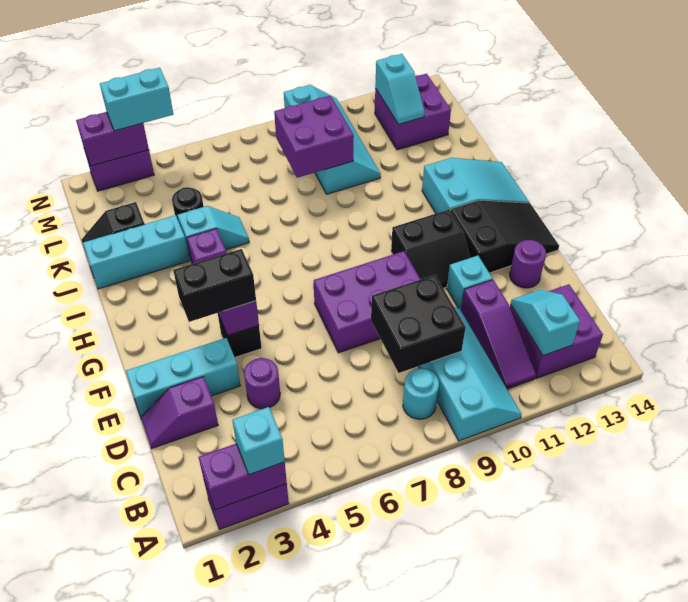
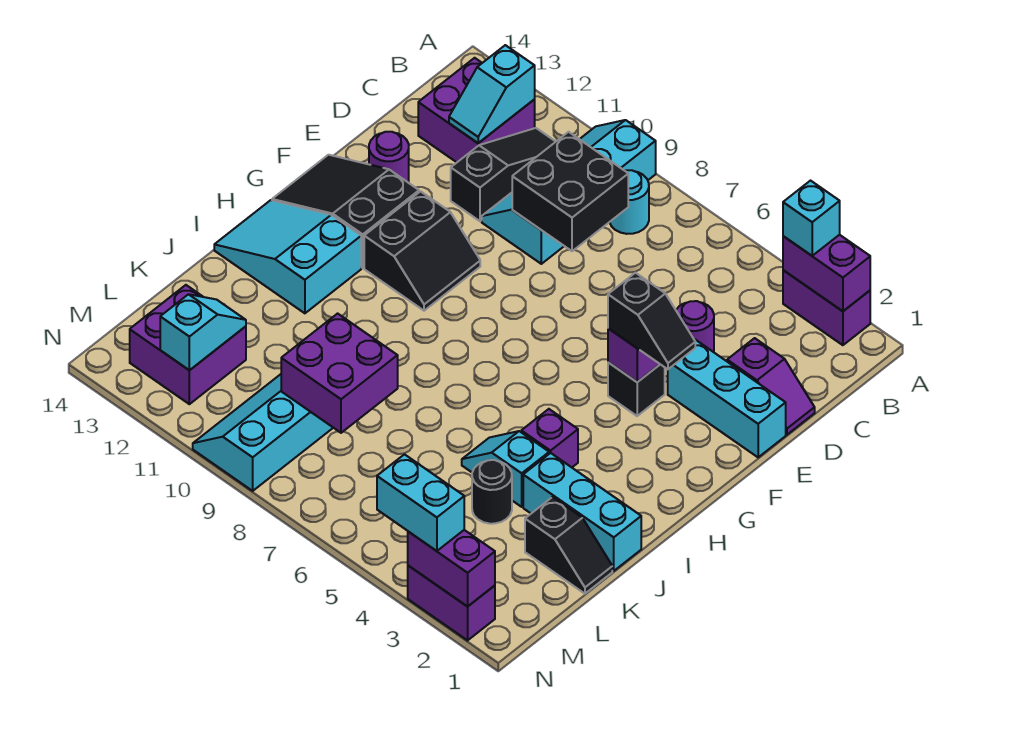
purple 1x3 slope [461,280,536,389] -> black 1x3 slope [451,128,556,221]
purple 2x3 brick [314,251,420,353] -> none
cyan 1x1 brick [447,256,492,310] -> none
black 1x2 brick [173,249,256,322] -> black 1x2 slope [608,273,695,369]
black 2x2 slope [391,209,470,288] -> black 2x2 slope turned to [364,191,480,311]

